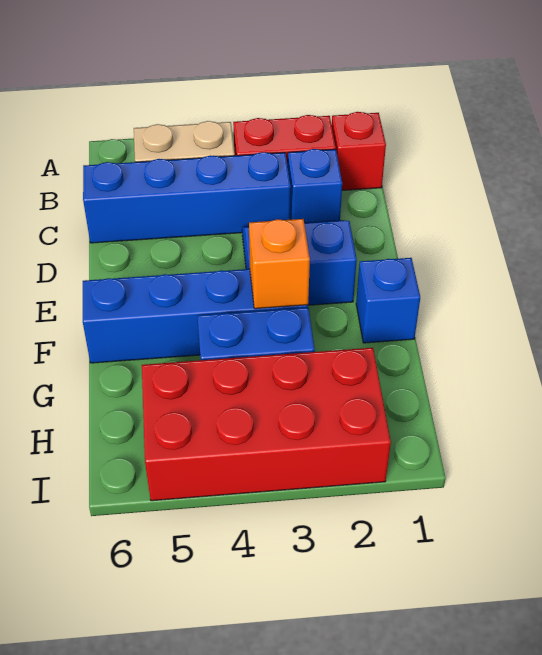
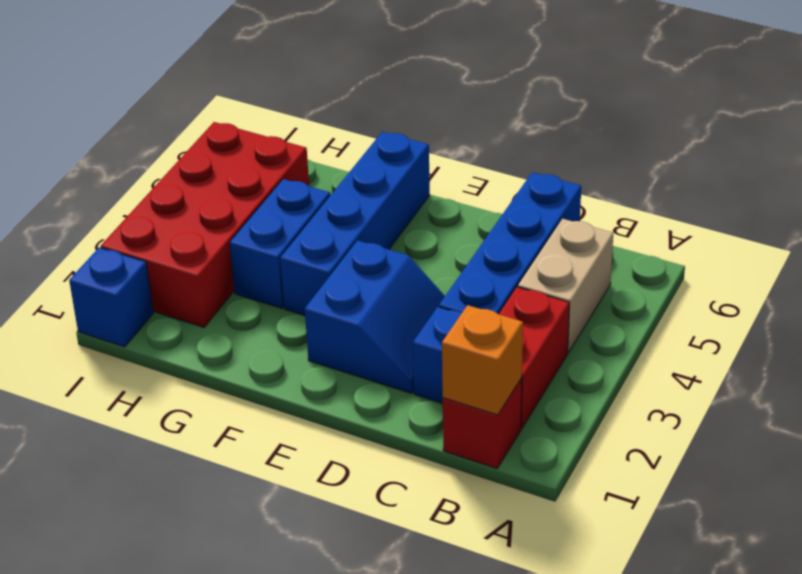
blue 1x1 brick [356,258,420,343] -> blue 1x1 brick moved to [69,247,153,347]
orange 1x1 brick [249,219,310,309] -> orange 1x1 brick moved to [442,305,523,415]

